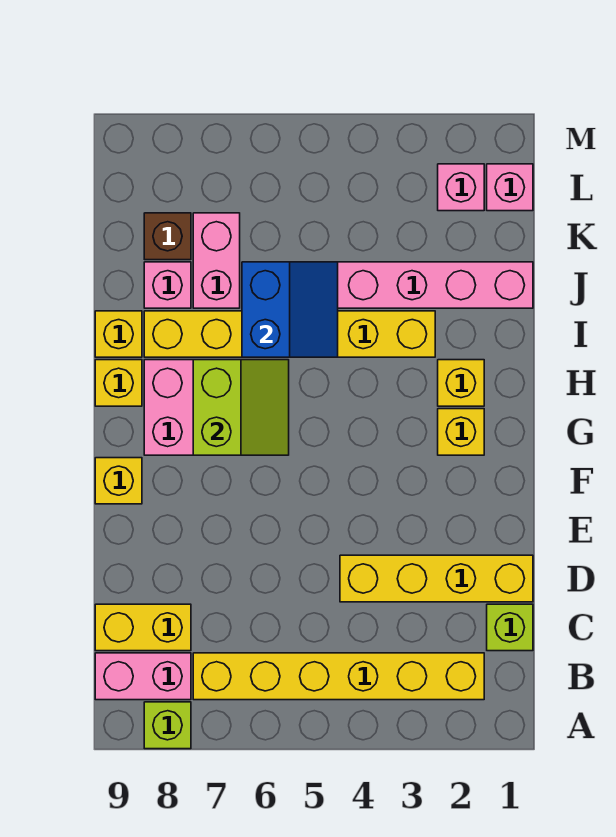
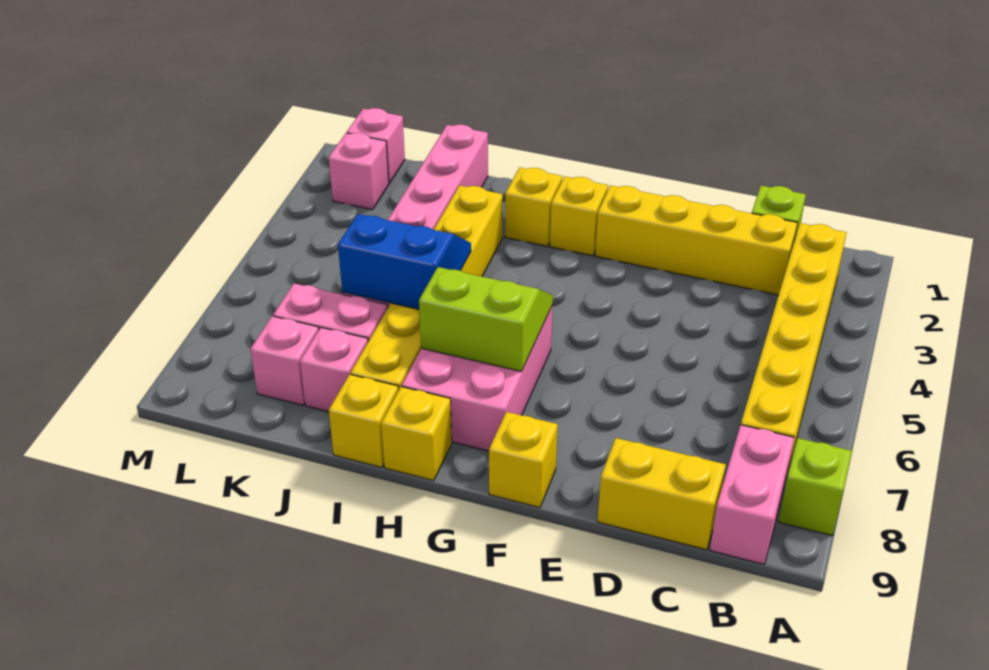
yellow 1x2 brick [95,604,191,651] -> yellow 1x2 brick turned to [598,438,726,550]
yellow 1x4 brick [340,555,533,602] -> yellow 1x4 brick turned to [595,185,798,295]
brown 1x1 brick [144,213,191,260] -> pink 1x1 brick [251,316,319,405]

